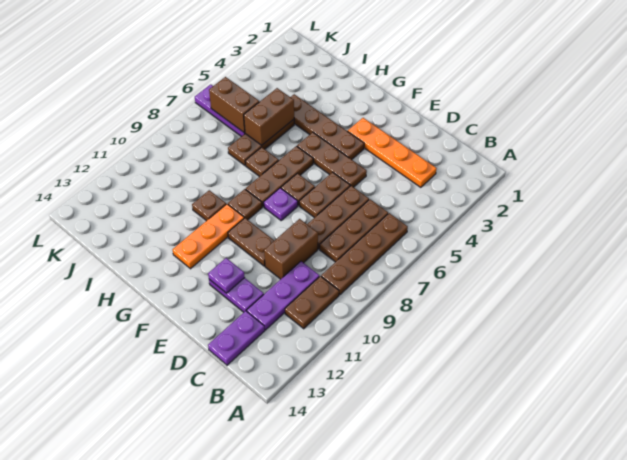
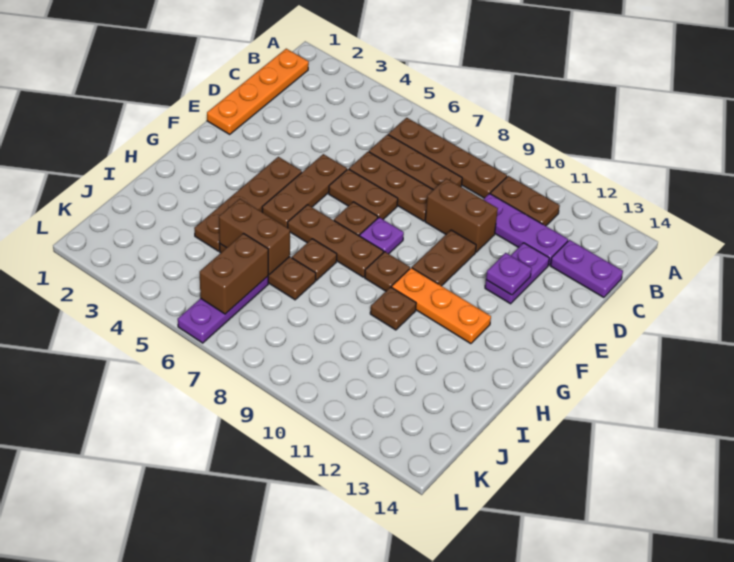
orange 1x4 plate [348,118,437,187] -> orange 1x4 plate moved to [207,49,309,134]

